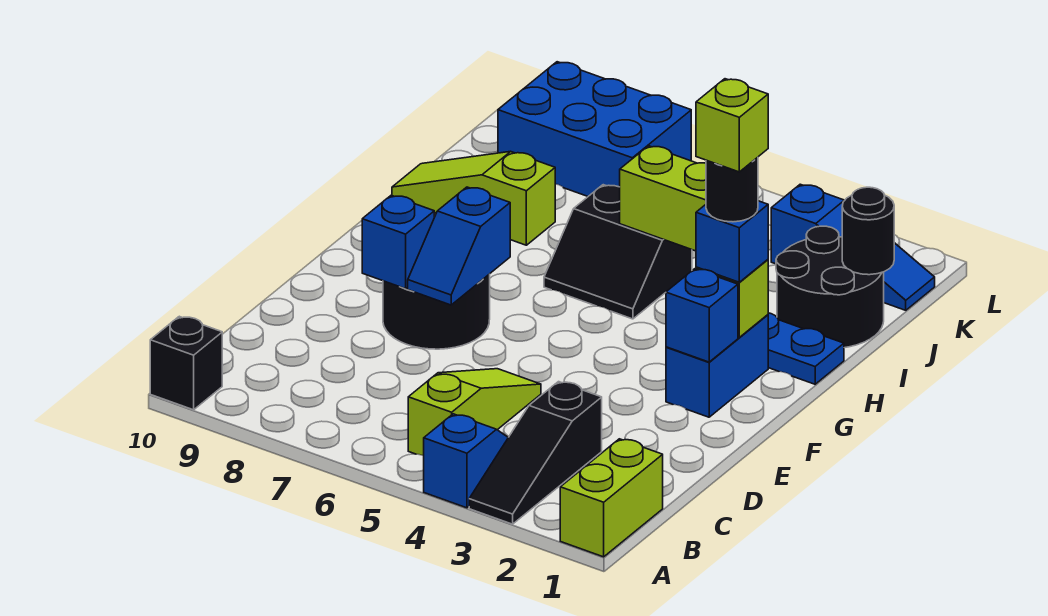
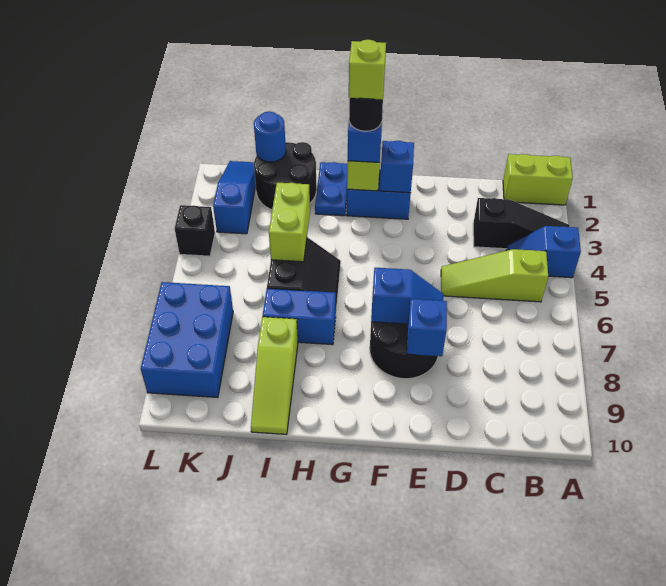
black 1x1 brick [150,316,222,410] -> black 1x1 brick moved to [175,205,215,256]
none -> blue 1x2 brick [263,288,336,345]
black 1x1 round brick [842,187,894,275] -> blue 1x1 round brick [254,112,286,162]

